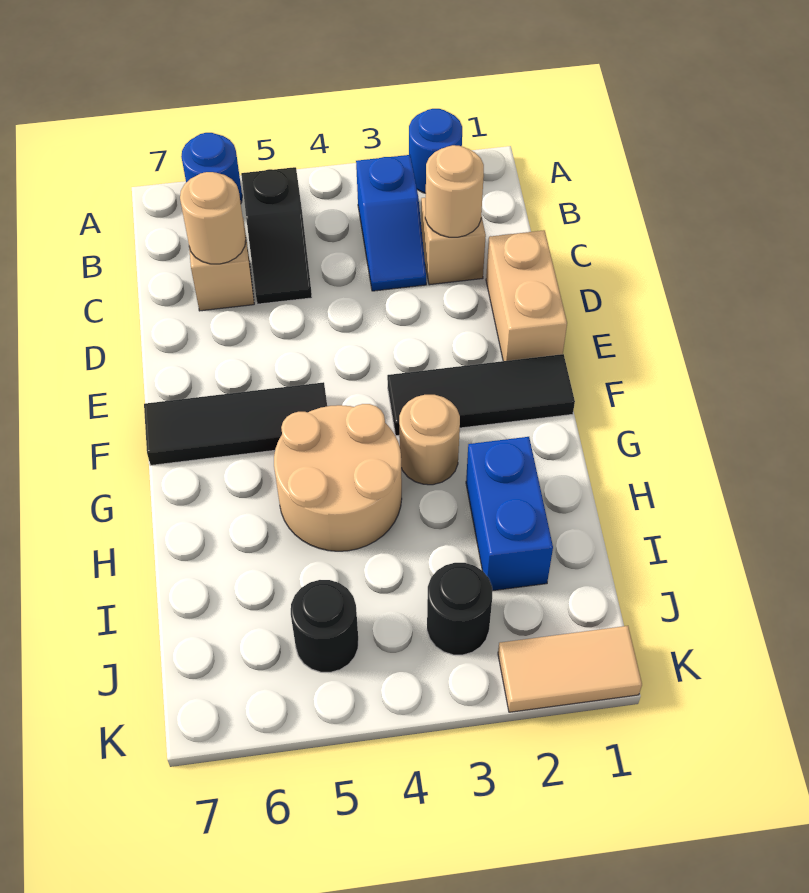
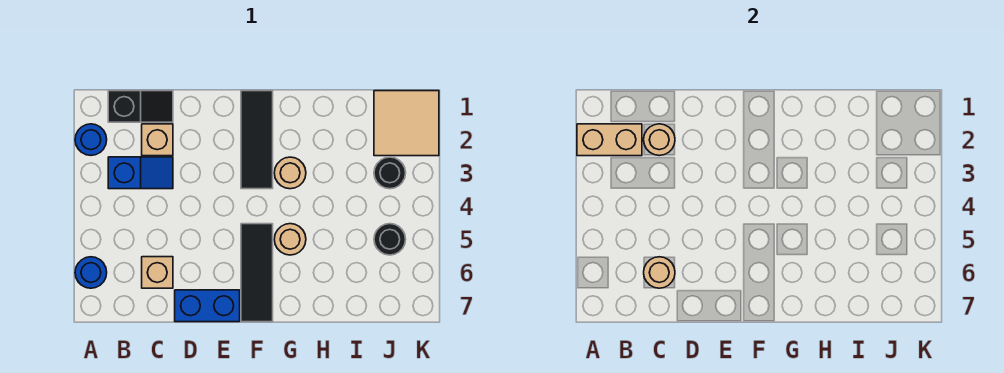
black 1x2 slope [241,167,312,304] -> black 1x2 slope moved to [108,91,173,122]
tan 1x2 brick [486,230,567,361] -> tan 1x2 brick moved to [577,124,642,156]
tan 2x2 round brick [274,404,402,551] -> tan 1x1 round brick [274,224,306,255]
blue 1x2 brick [466,437,553,591] -> blue 1x2 brick moved to [175,290,240,322]
tan 1x2 tile [498,626,642,712] -> tan 2x2 tile [374,91,439,156]

